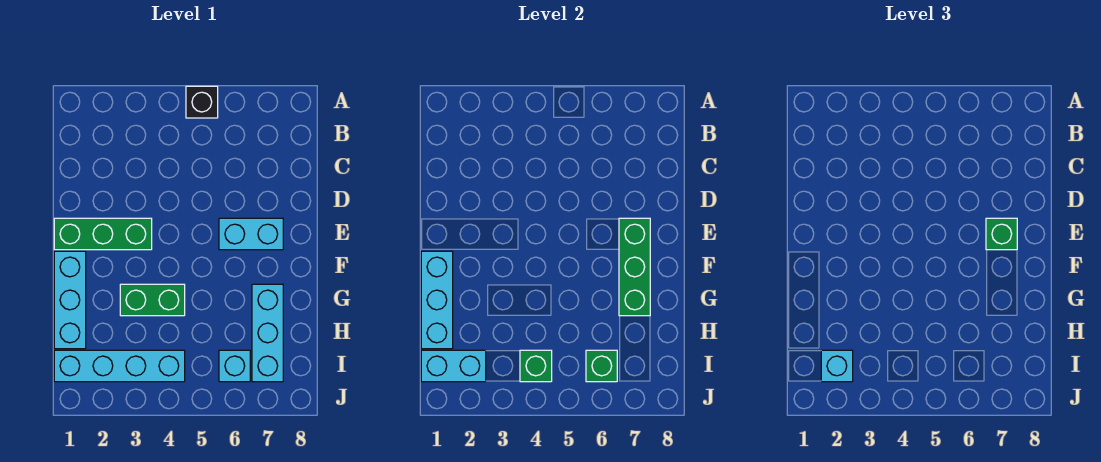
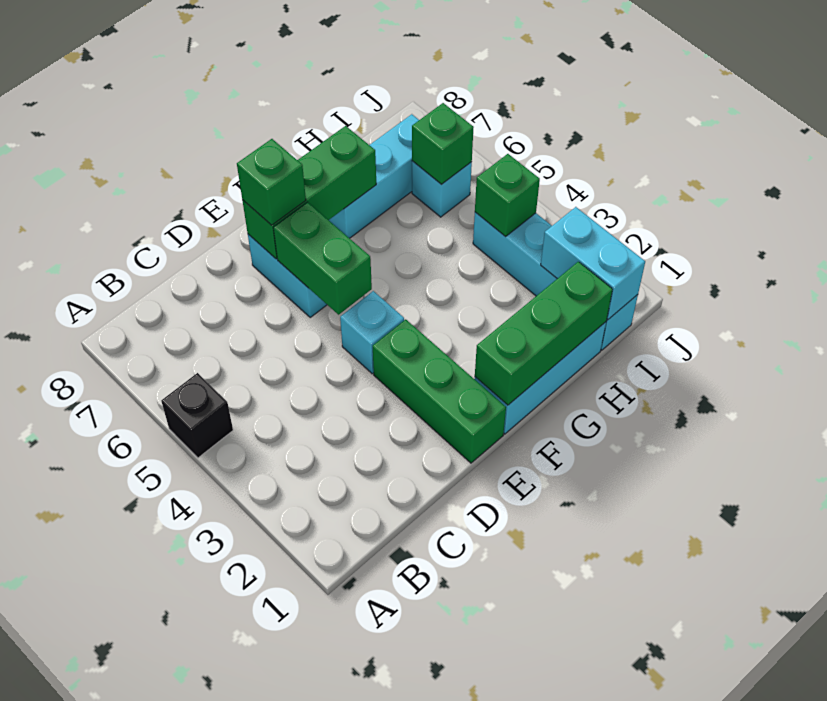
cyan 1x3 brick [421,251,453,349] -> green 1x3 brick [475,262,613,405]
green 1x2 brick [120,284,185,316] -> green 1x2 brick moved to [273,202,372,315]
cyan 1x1 brick [821,350,853,382] -> cyan 1x1 brick moved to [340,291,404,374]

